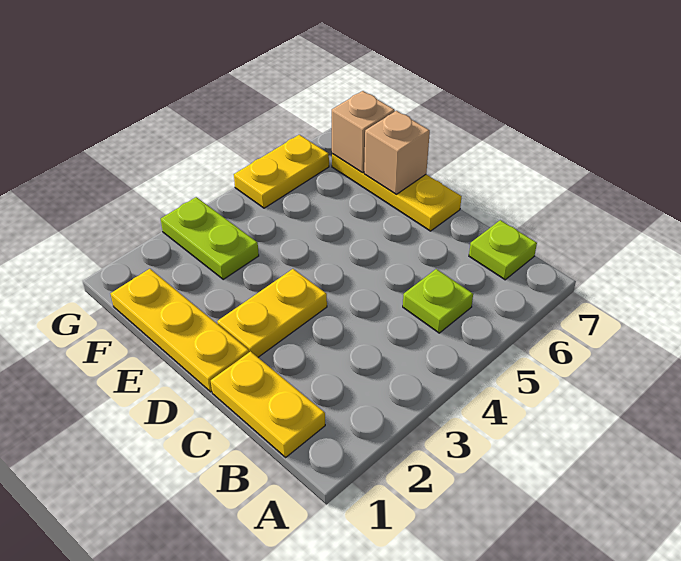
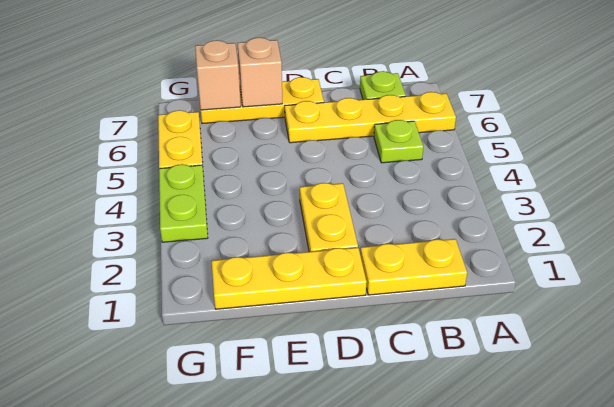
none -> yellow 1x4 plate [285,92,456,143]
lime 1x2 plate [161,197,259,279] -> lime 1x2 plate turned to [159,164,208,242]

